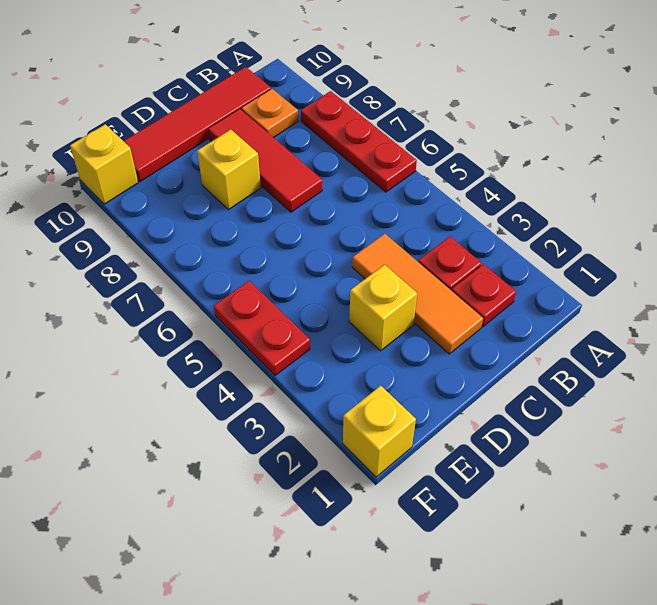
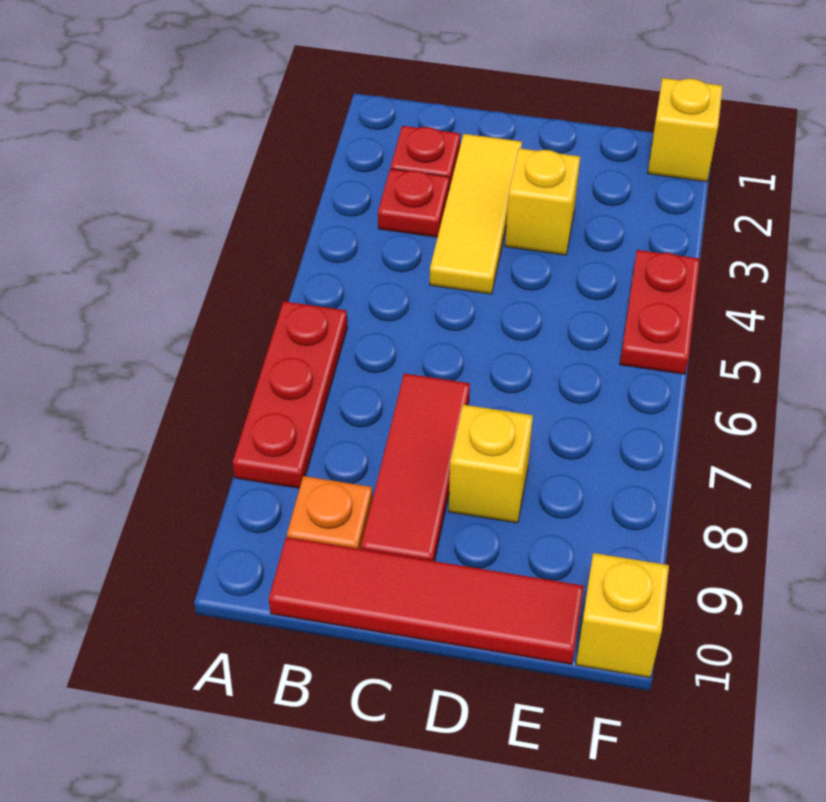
orange 1x3 tile [352,234,483,354] -> yellow 1x3 tile [430,134,522,294]

